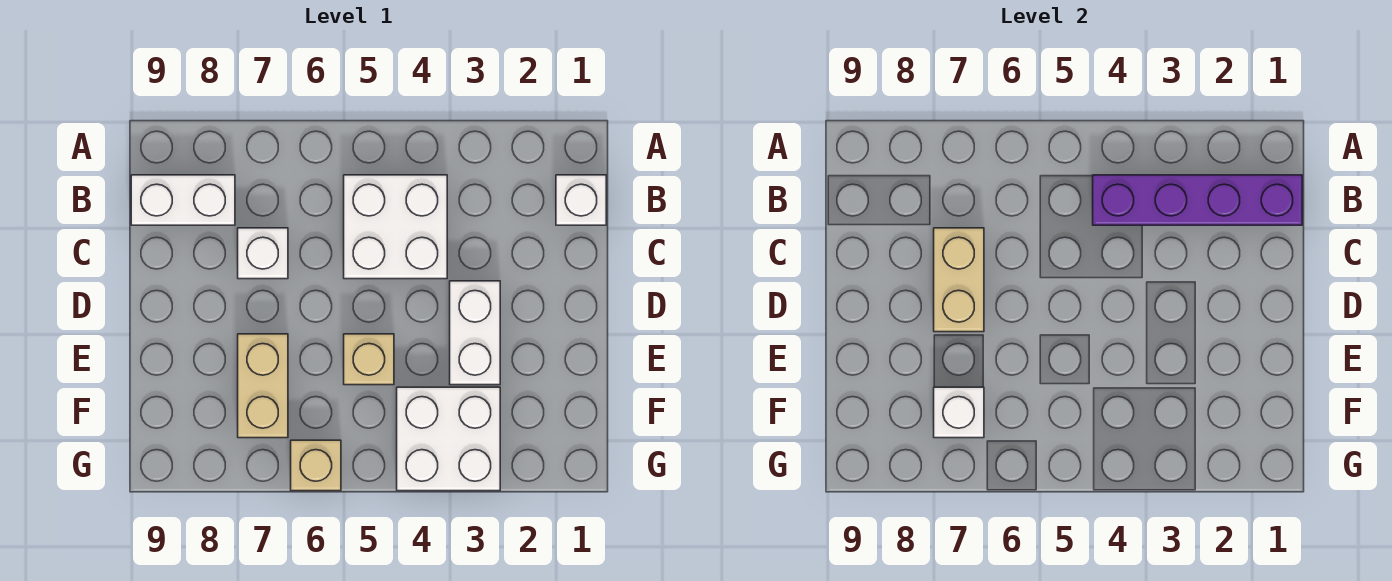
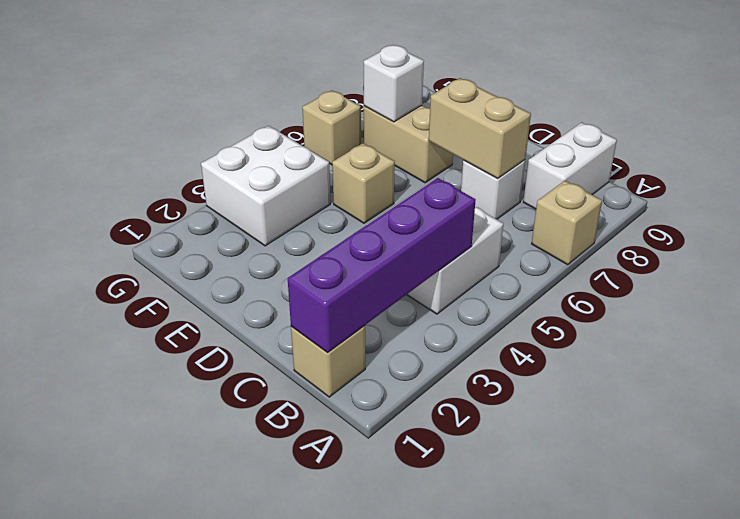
none -> tan 1x1 brick [532,181,602,265]
white 1x1 brick [556,175,606,225] -> tan 1x1 brick [291,326,365,397]
white 1x2 brick [450,281,500,385] -> none

